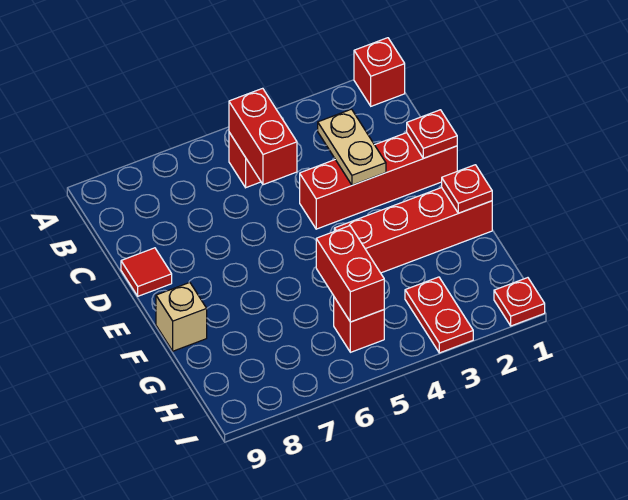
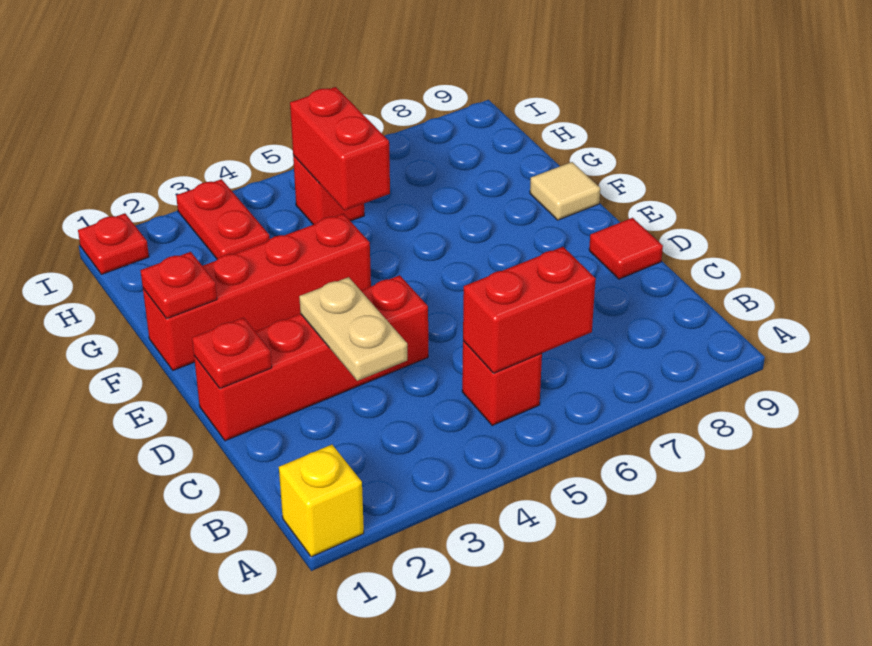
red 1x1 brick [354,38,405,106] -> yellow 1x1 brick [279,445,364,557]
red 1x2 brick [229,88,297,185] -> red 1x2 brick turned to [463,247,596,373]
tan 1x1 brick [156,283,207,351] -> tan 1x1 tile [530,162,600,220]

